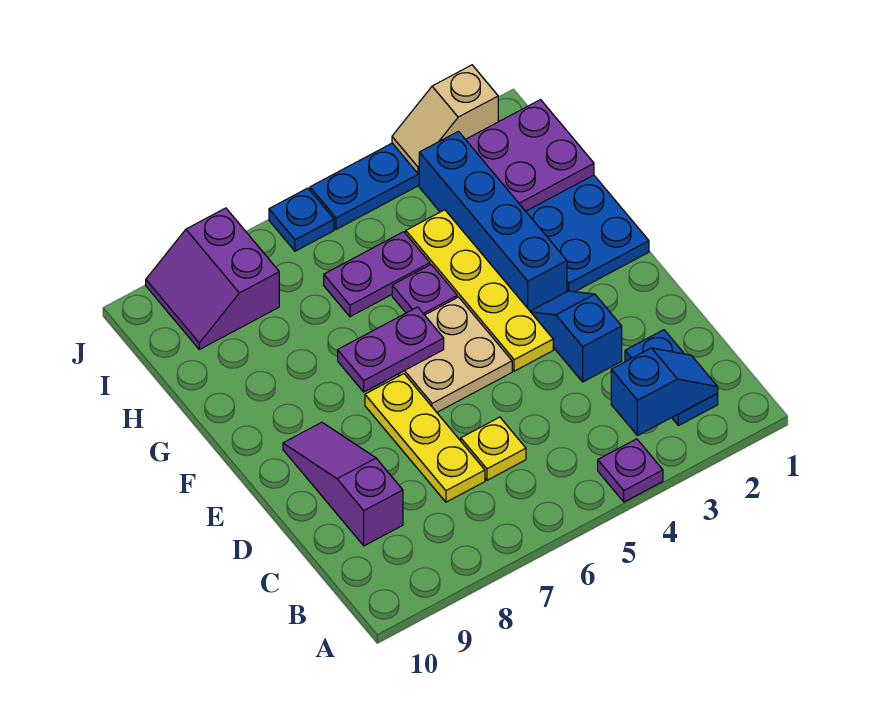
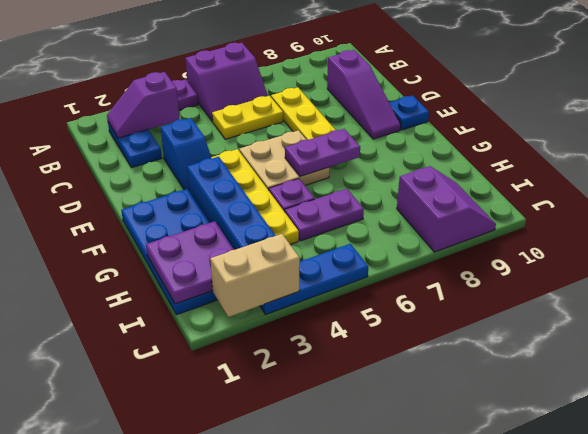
none -> purple 2x2 slope [185,43,268,122]
blue 1x2 slope [611,348,718,436] -> purple 1x2 slope [107,72,179,138]
yellow 1x1 plate [461,417,526,480] -> yellow 1x2 plate [212,96,283,139]
tan 1x2 slope [392,65,498,174] -> tan 1x2 brick [210,234,300,317]
blue 1x1 plate [269,188,334,251] -> blue 1x1 plate moved to [389,95,429,130]

